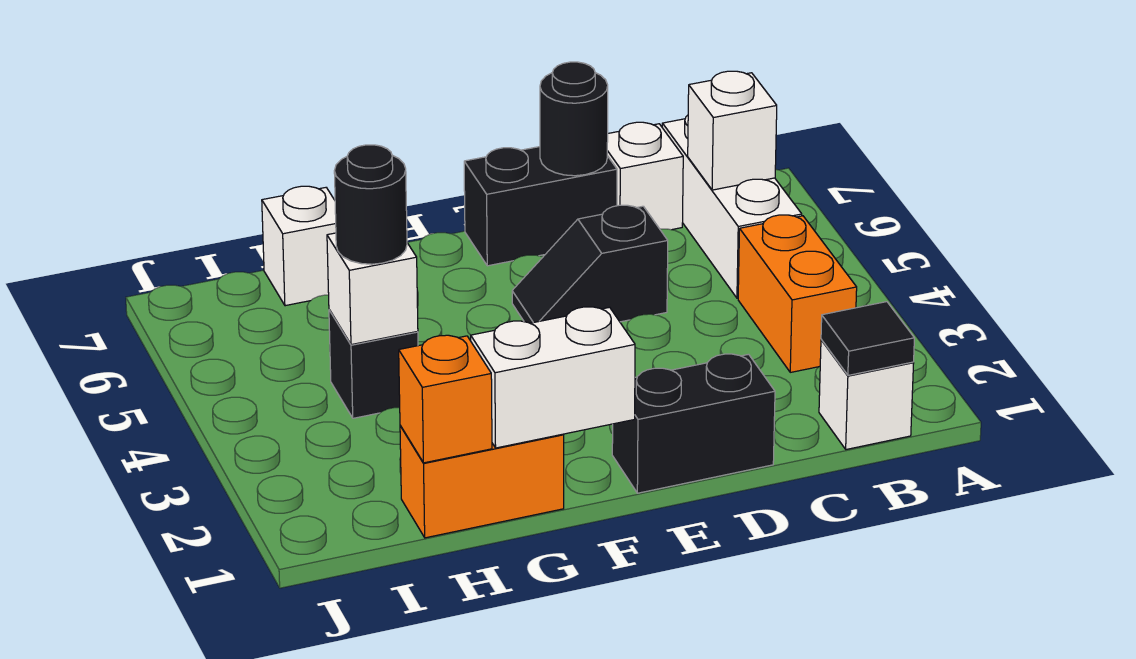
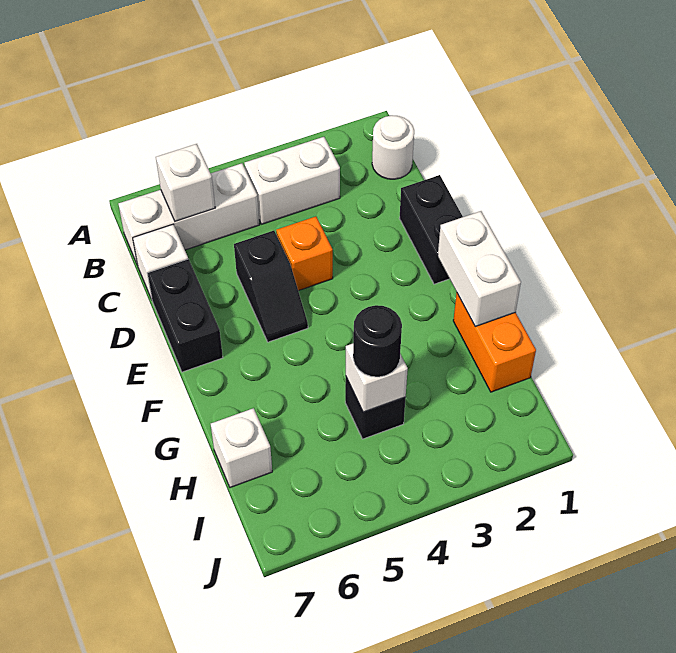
white 1x1 brick [819,340,914,449] -> white 1x1 round brick [372,115,414,179]
black 1x1 tile [821,302,914,375] -> none
orange 1x2 brick [738,215,857,372] -> white 1x2 brick [244,137,340,224]
black 1x1 round brick [540,62,608,176] -> none
orange 1x1 brick [399,335,492,463] -> orange 1x1 brick moved to [276,217,333,291]

